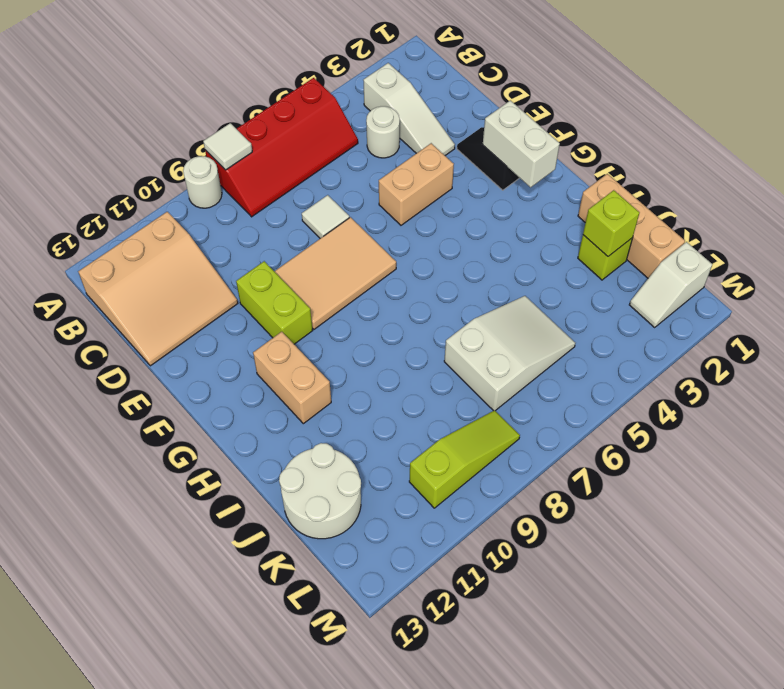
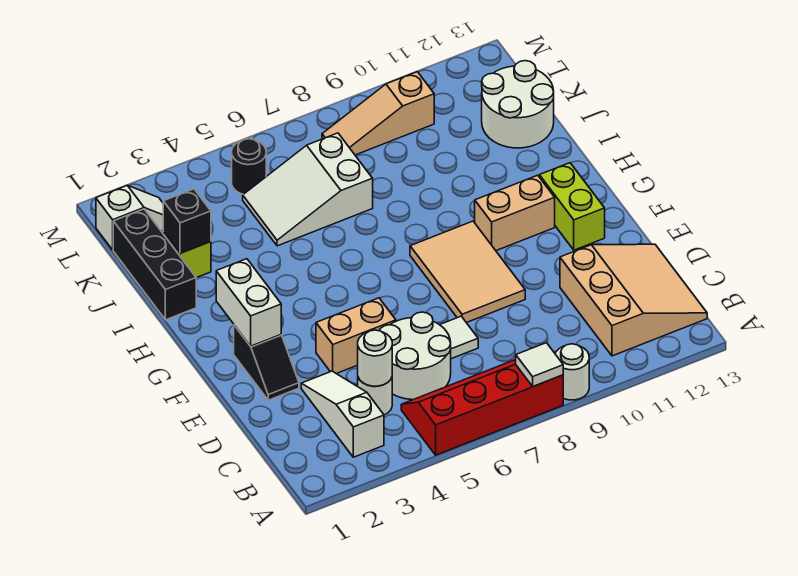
tan 3x3 slope [78,212,238,366] -> tan 3x3 slope turned to [560,244,707,356]
none -> white 1x1 round brick [358,330,392,386]
none -> white 2x2 round brick [380,312,451,400]
tan 2x3 tile [274,217,396,329] -> tan 2x3 tile turned to [410,221,525,323]
lime 1x2 brick [236,261,313,344] -> lime 1x2 brick moved to [539,163,605,250]
tan 1x2 brick [253,332,331,424] -> tan 1x2 brick turned to [475,175,555,251]
tan 1x3 brick [578,174,685,278] -> black 1x3 brick [113,209,196,320]
lime 1x1 brick [583,190,639,256] -> black 1x1 brick [163,189,211,253]
none -> black 1x1 round brick [232,139,266,194]
lime 1x3 slope [409,410,520,508] -> tan 1x3 slope [322,72,434,155]

